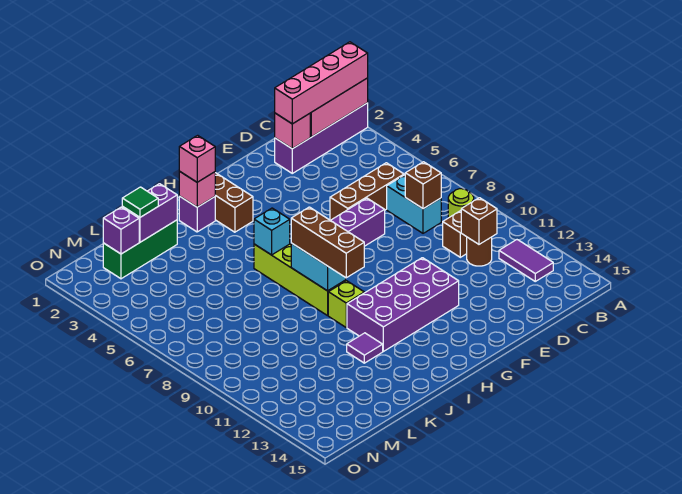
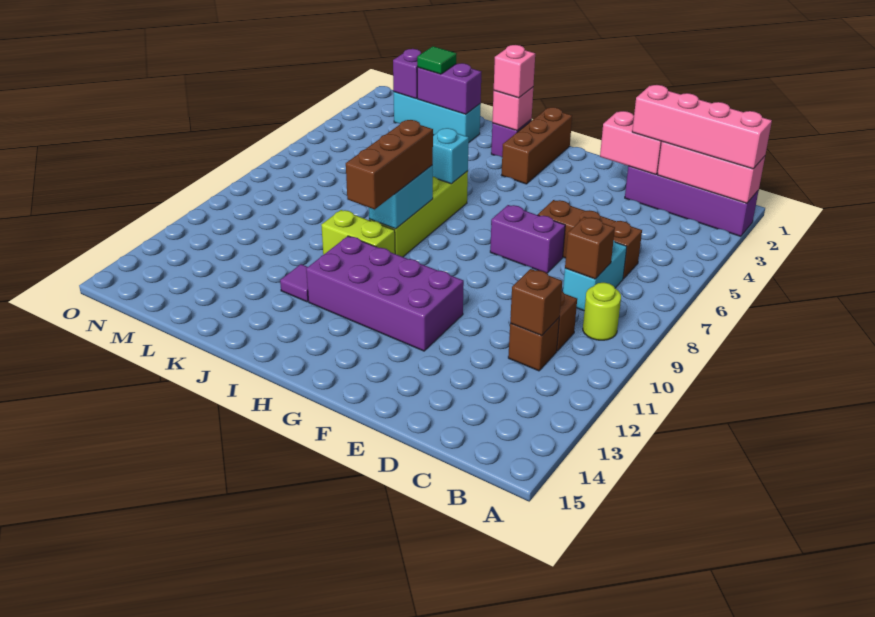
purple 1x2 tile [499,240,553,281] -> none
brown 1x1 round brick [467,237,492,266] -> brown 1x1 brick [508,318,559,371]
pink 1x1 brick [275,113,310,149] -> pink 1x2 brick [600,111,662,175]
lime 1x1 brick [328,281,364,327] -> lime 1x2 brick [321,210,395,255]
green 1x3 brick [103,220,177,279] -> cyan 1x3 brick [394,92,481,142]

